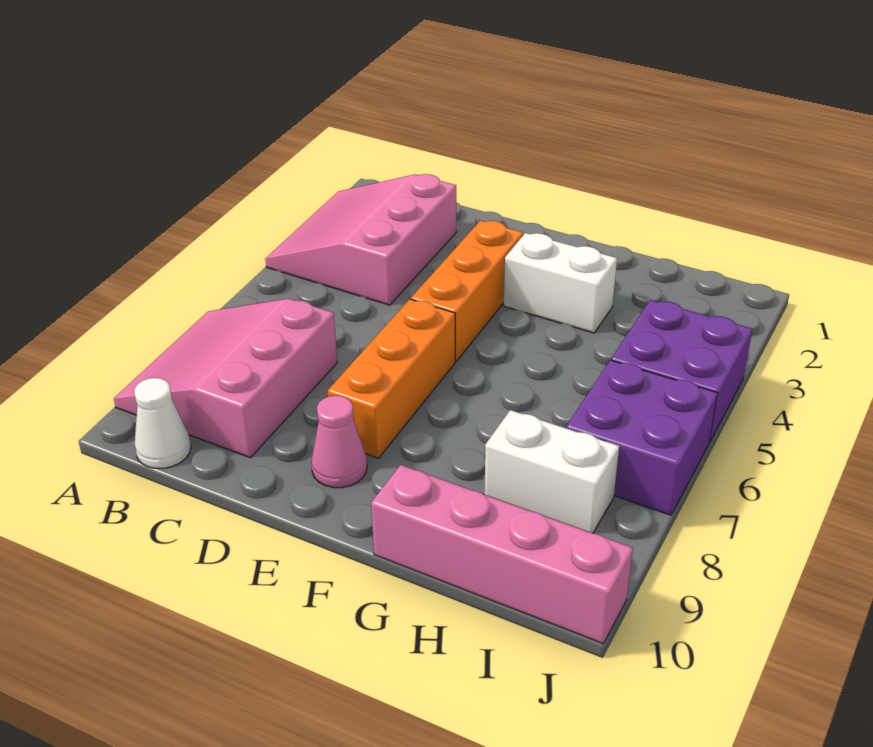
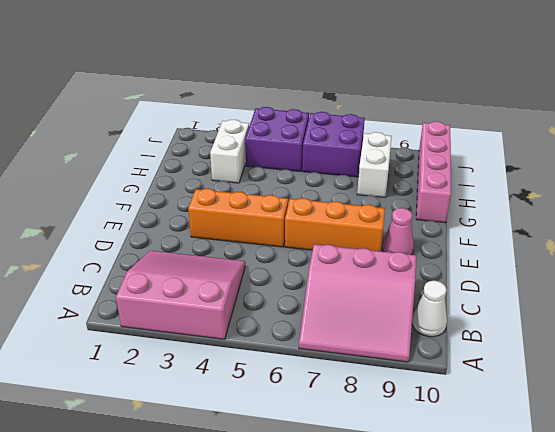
pink 3x3 slope [265,174,456,305] -> pink 3x3 slope turned to [116,251,245,339]
white 1x2 brick [504,233,617,333] -> white 1x2 brick moved to [210,120,249,183]

